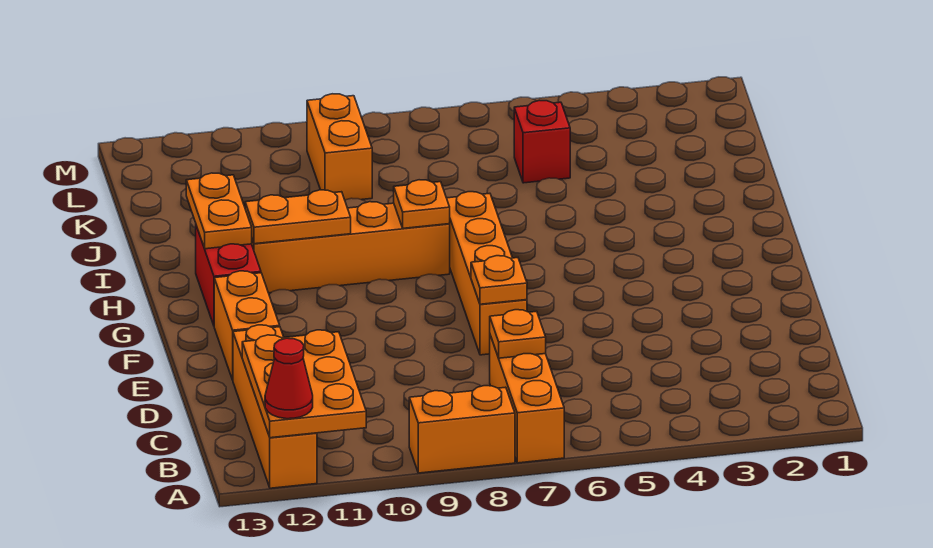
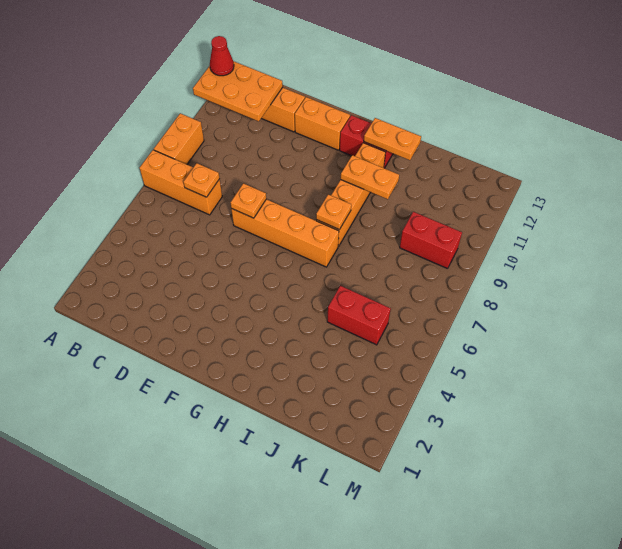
orange 1x2 plate [245,190,351,244] -> orange 1x2 plate turned to [341,155,399,199]
red 1x1 brick [514,100,570,183] -> red 1x2 brick [327,286,391,345]
orange 1x2 brick [307,94,372,200] -> red 1x2 brick [400,212,462,269]

